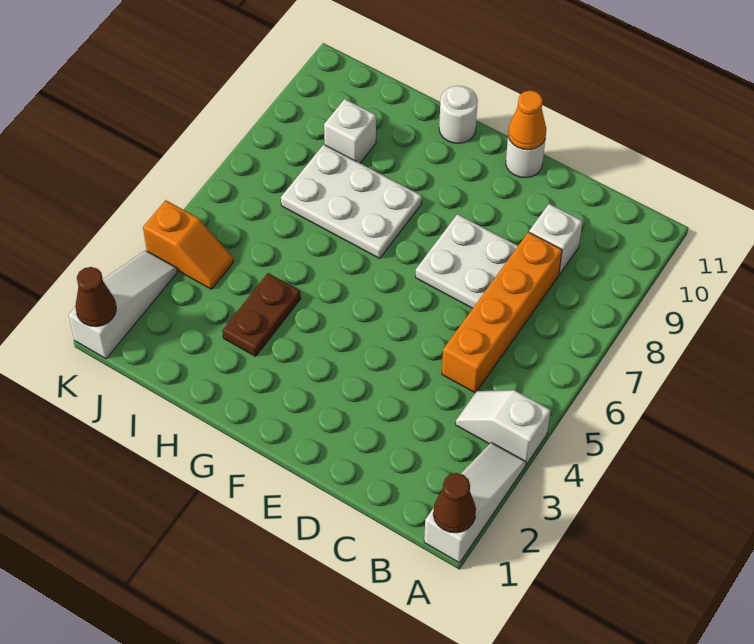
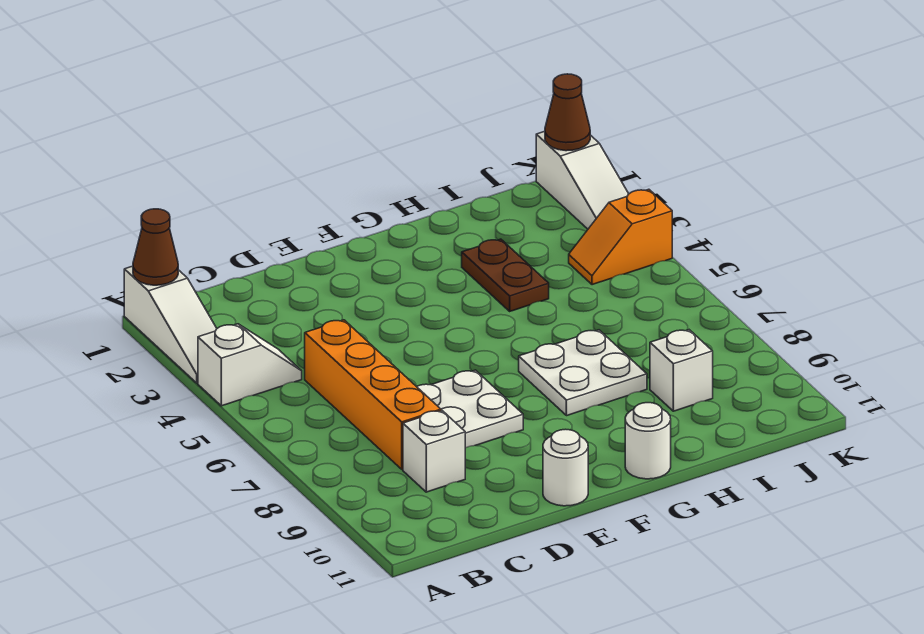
orange 1x1 cone [508,90,546,150] -> none
white 2x3 plate [281,145,422,258] -> white 2x2 plate [519,330,647,416]

